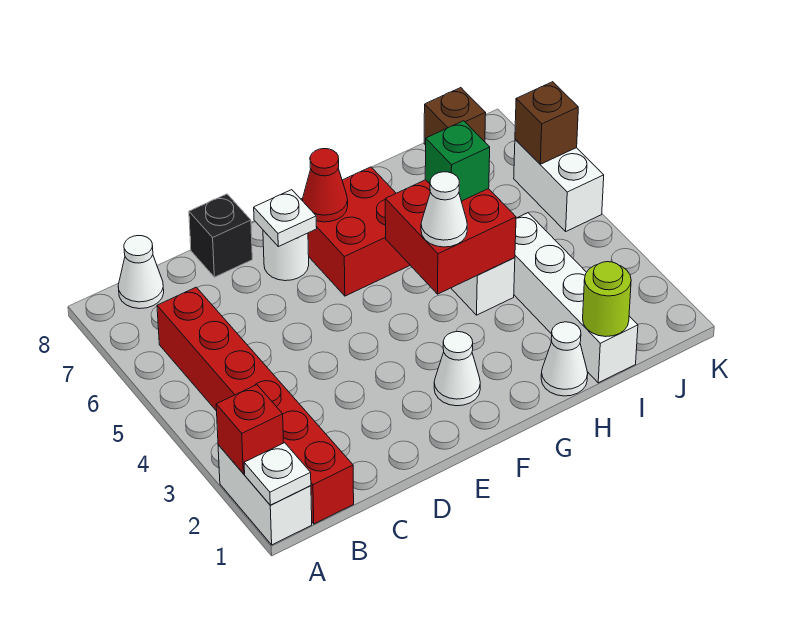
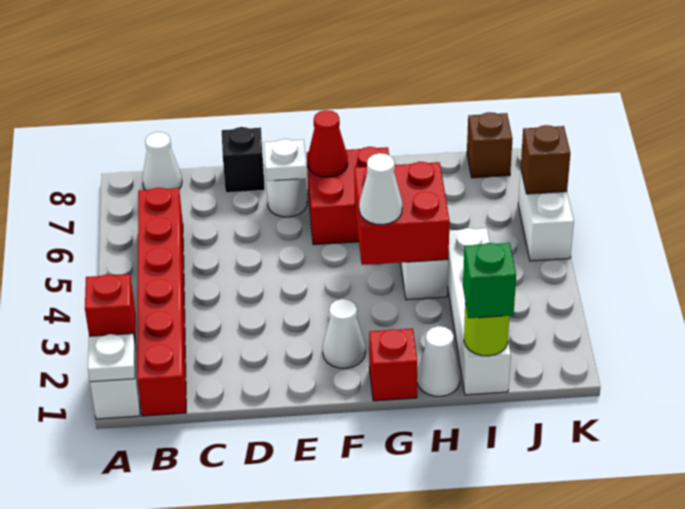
none -> red 1x1 brick [369,329,417,401]
green 1x1 brick [425,121,490,201] -> green 1x1 brick moved to [463,243,516,318]

